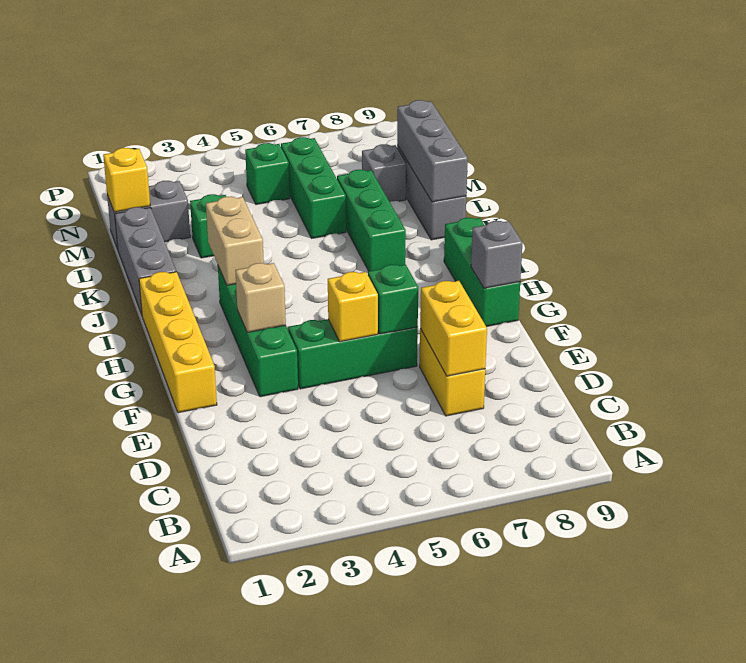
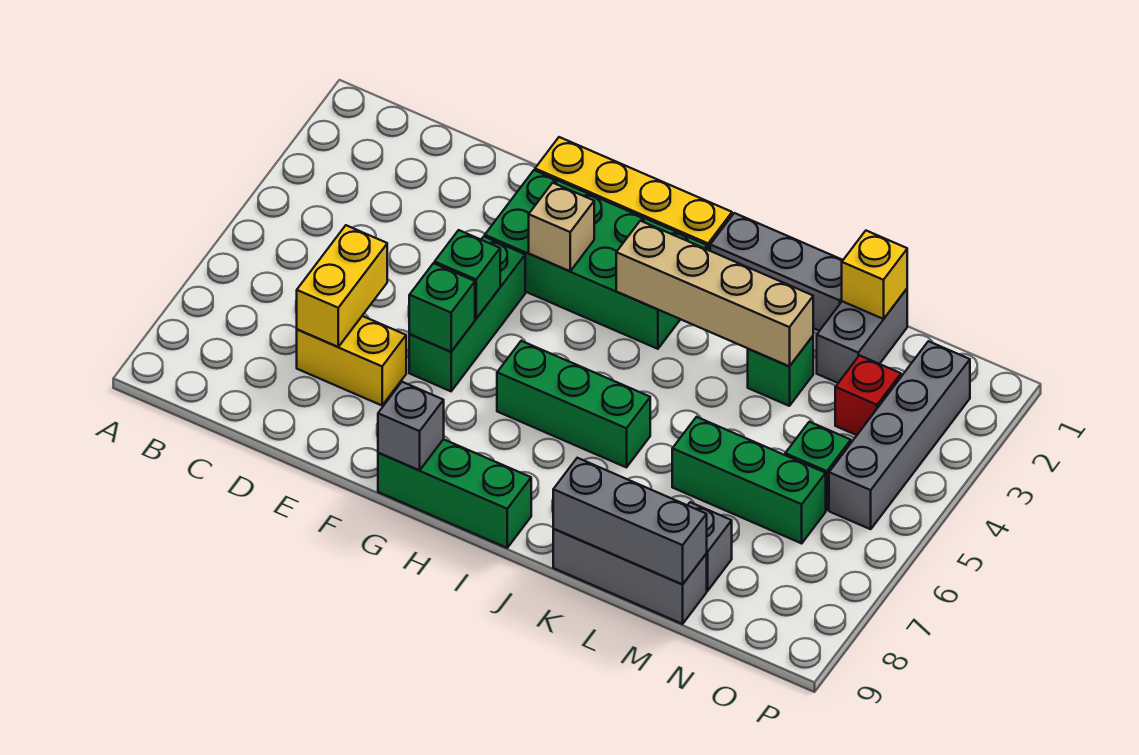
yellow 1x2 brick [420,281,487,376] -> yellow 1x2 brick turned to [297,225,387,347]
green 1x4 brick [218,266,298,397] -> green 2x4 brick [485,170,707,349]
yellow 1x1 brick [328,272,378,342] -> green 1x1 brick [435,230,500,318]
tan 1x2 brick [206,196,264,285] -> tan 1x4 brick [616,221,813,367]
green 1x3 brick [337,170,406,271] -> green 1x3 brick moved to [497,341,650,467]
none -> red 1x1 brick [835,355,901,435]
none -> grey 1x4 brick [829,341,970,529]

